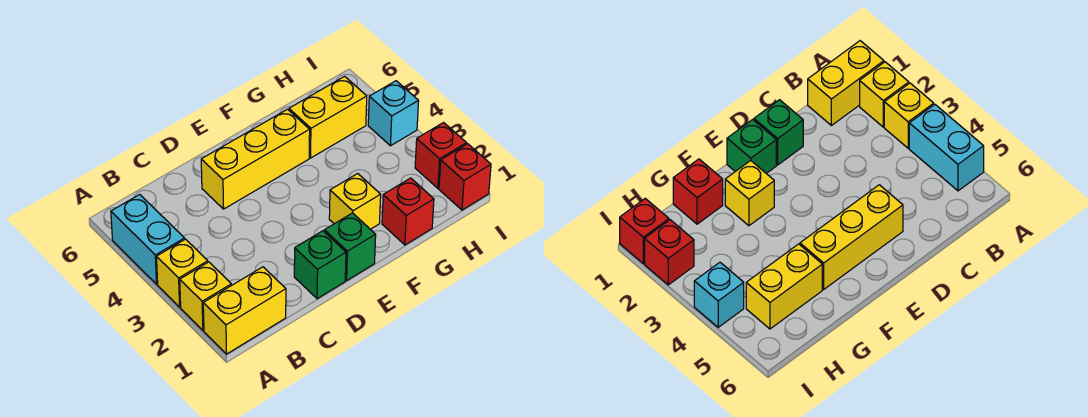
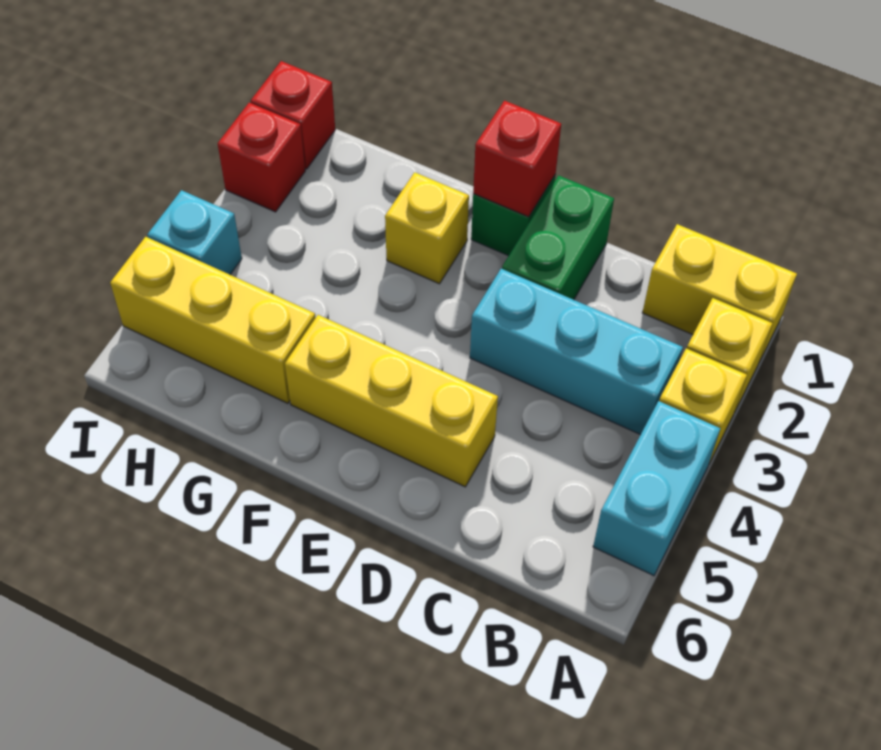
none -> cyan 1x3 brick [470,269,683,435]
green 1x1 brick [294,231,346,299] -> green 1x2 brick [502,175,614,300]
red 1x1 brick [382,178,434,245] -> red 1x1 brick moved to [473,101,561,217]
yellow 1x2 brick [289,76,367,158] -> yellow 1x3 brick [110,237,315,403]

